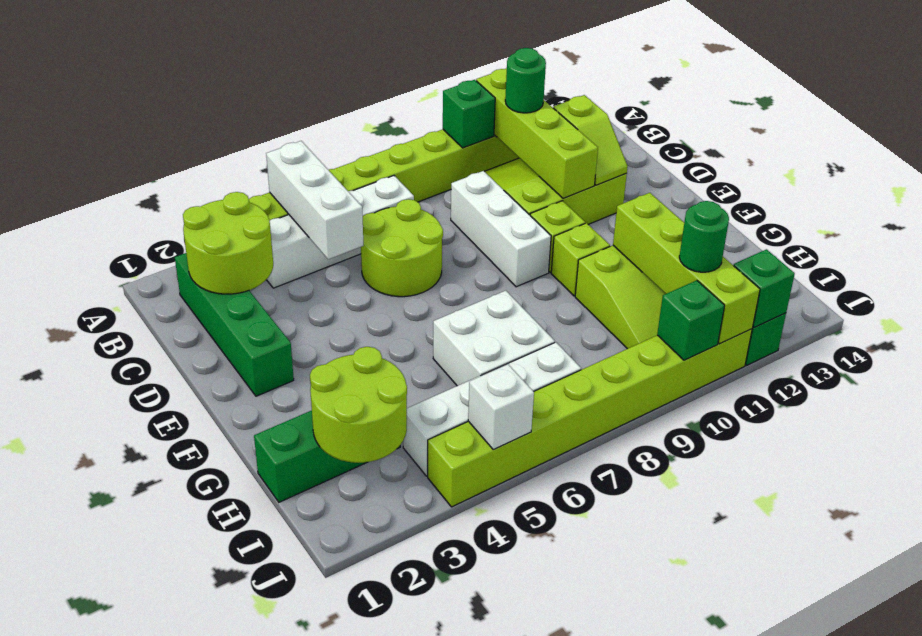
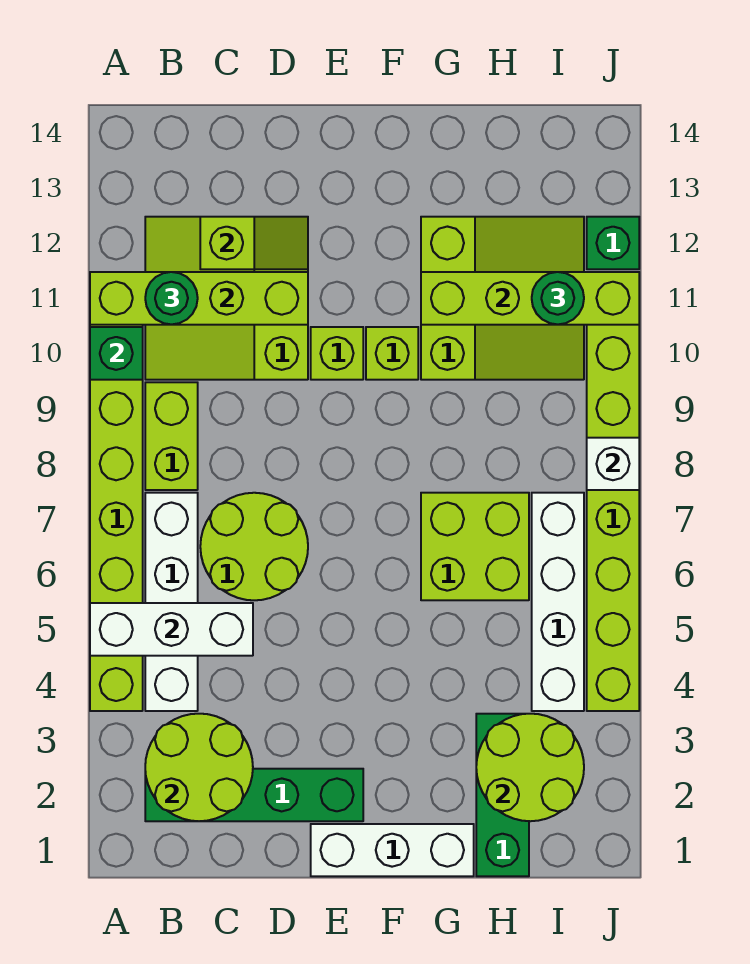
none -> lime 1x2 brick [145,382,198,490]
white 1x3 brick [451,171,551,287] -> white 1x3 brick moved to [311,824,474,876]
white 2x2 brick [433,291,555,386] -> lime 2x2 brick [421,493,529,600]
white 1x1 brick [468,364,534,449] -> white 1x1 brick moved to [587,438,639,490]
green 1x1 brick [657,280,725,360] -> none
green 1x1 brick [734,249,795,328] -> none

